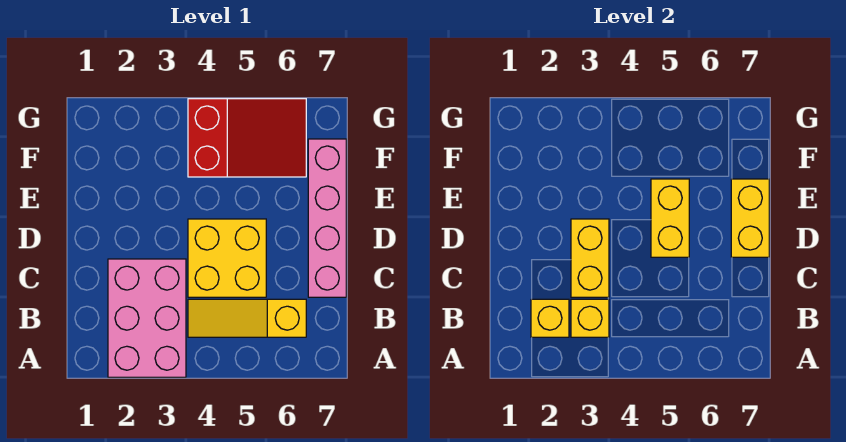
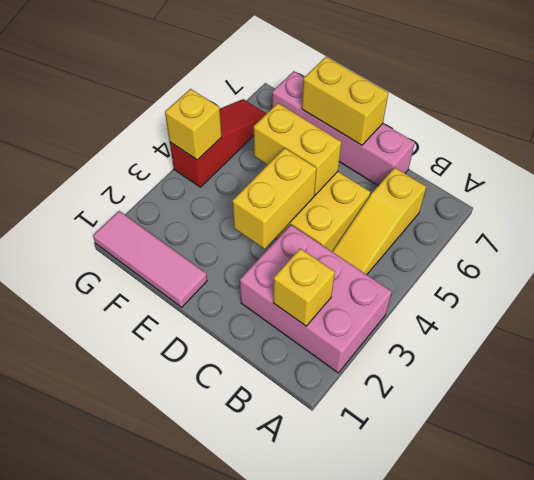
yellow 1x1 brick [571,299,609,337] -> yellow 1x1 brick moved to [165,89,222,160]
yellow 1x2 brick [571,219,609,297] -> yellow 1x2 brick turned to [232,148,316,249]
none -> pink 1x3 tile [93,211,207,307]
red 2x3 slope [188,99,306,177] -> red 1x3 slope [170,99,267,187]

